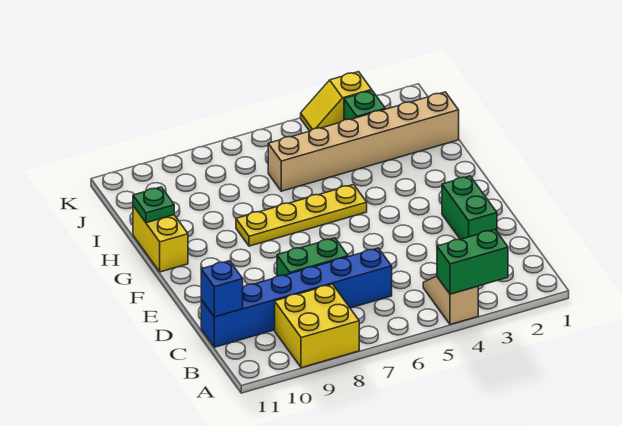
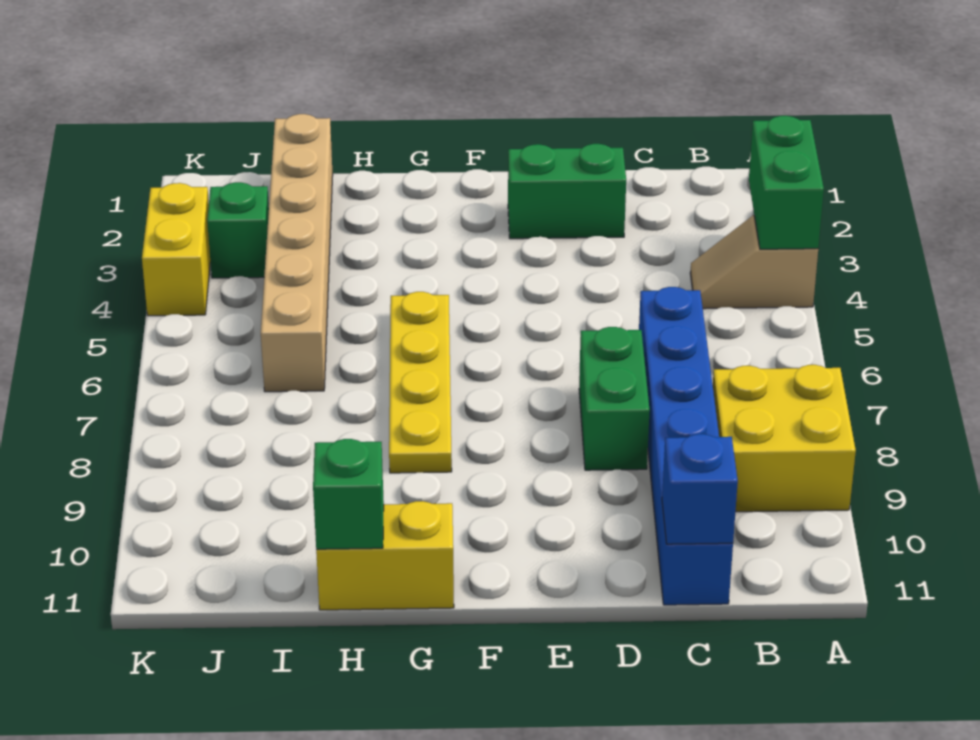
green 1x1 plate [133,187,174,223] -> green 1x1 brick [313,439,384,549]
yellow 1x2 slope [301,72,372,131] -> yellow 1x2 brick [142,183,210,316]

